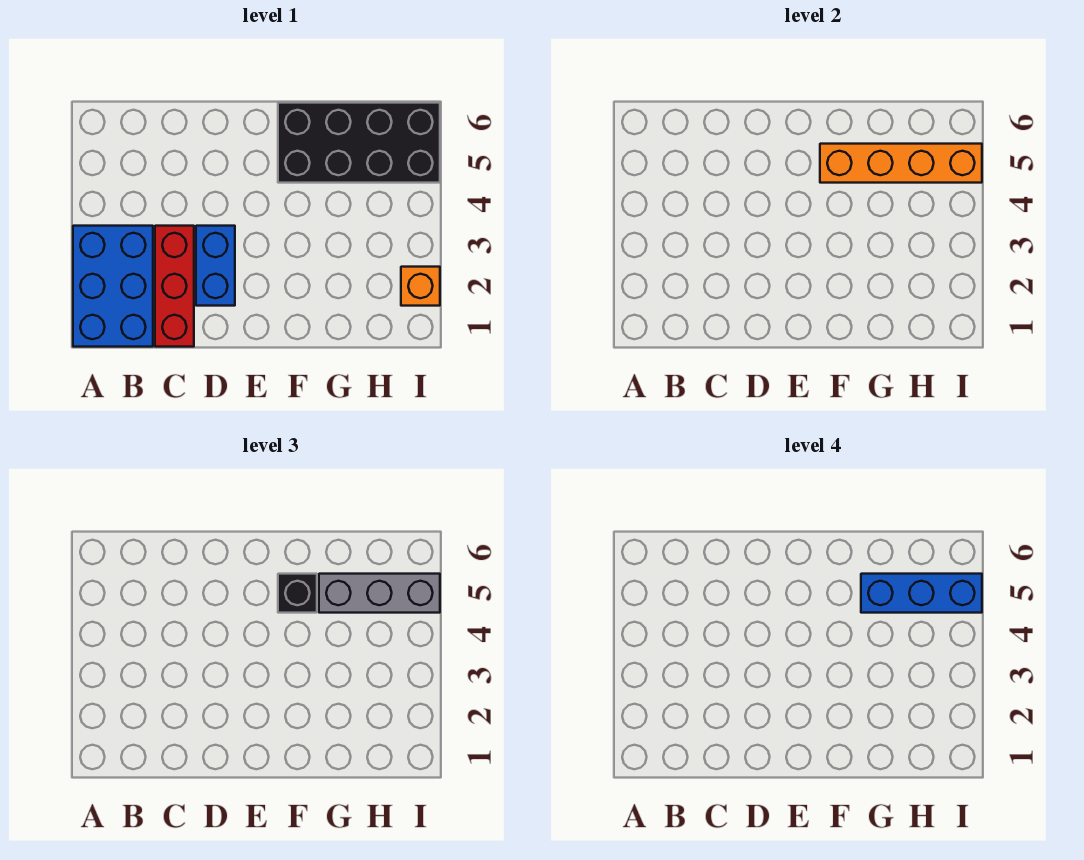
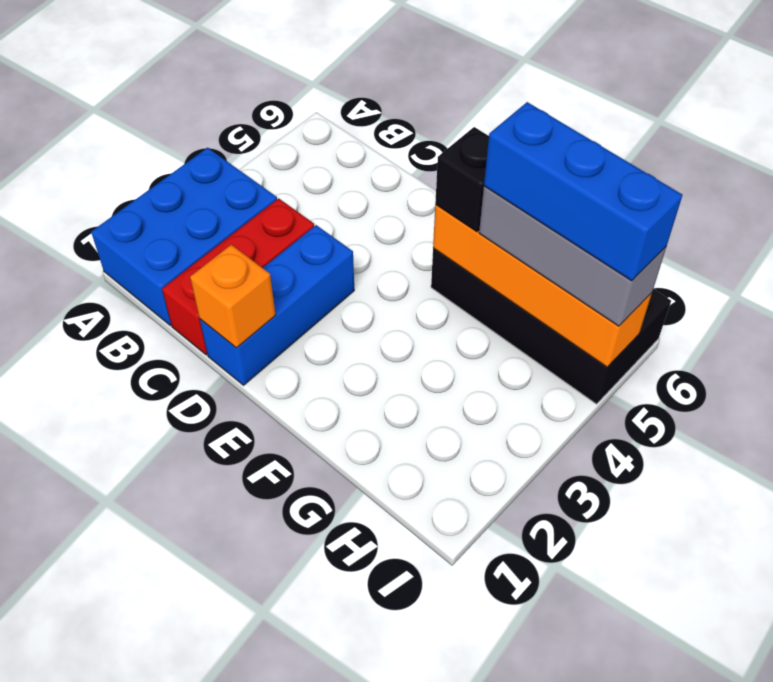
blue 1x2 brick [196,226,235,306] -> blue 1x3 brick [200,225,354,385]
orange 1x1 brick [401,267,440,306] -> orange 1x1 brick moved to [190,245,276,348]

